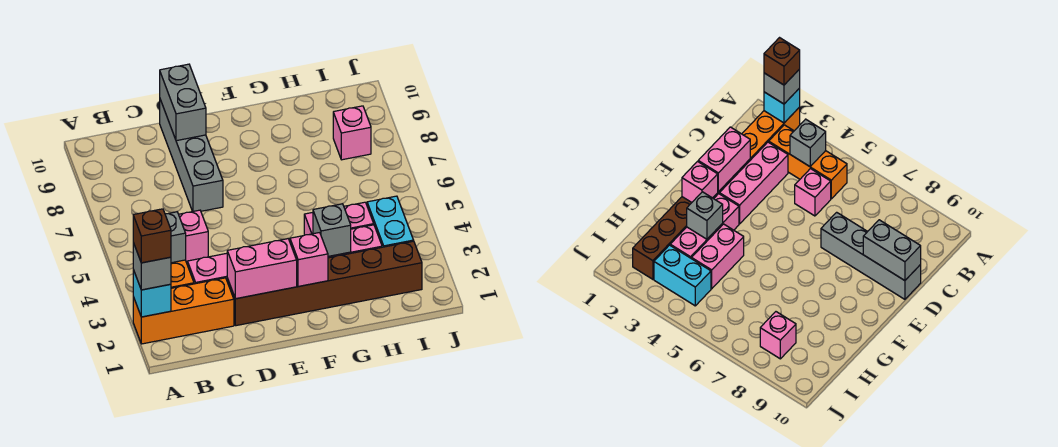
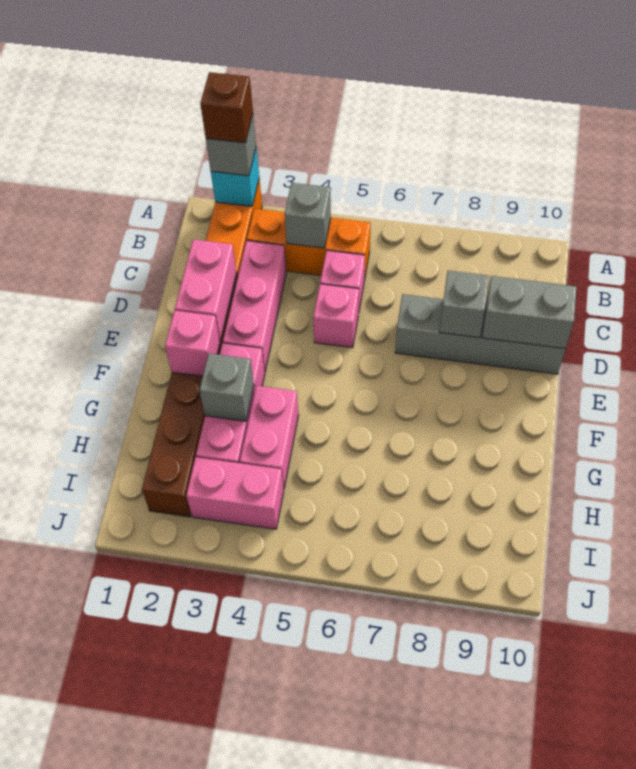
none -> grey 1x1 brick [439,271,489,338]
cyan 1x2 brick [367,196,414,247] -> pink 1x2 brick [186,457,284,529]
pink 1x1 brick [333,106,371,160] -> pink 1x1 brick moved to [313,284,359,348]

